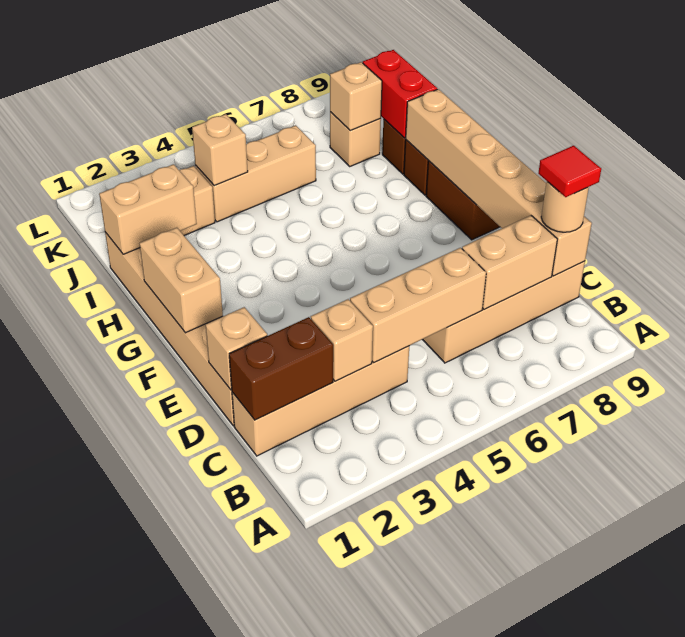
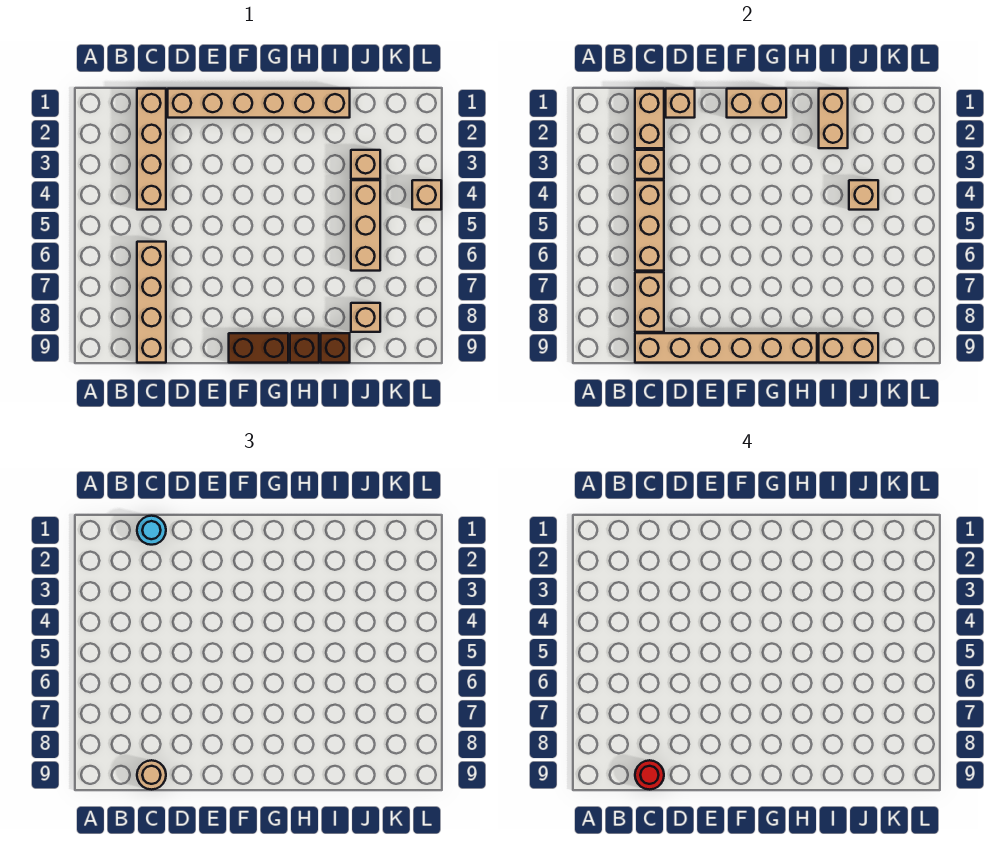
brown 1x2 brick [229,317,333,420] -> tan 1x2 brick [635,89,664,148]
none -> cyan 1x1 round brick [137,516,166,545]
red 1x1 tile [538,146,601,197] -> red 1x1 round brick [635,760,664,790]
red 1x2 brick [363,50,437,138] -> tan 1x2 brick [819,333,878,363]
tan 1x1 brick [330,62,382,131] -> tan 1x1 brick moved to [412,180,441,210]

